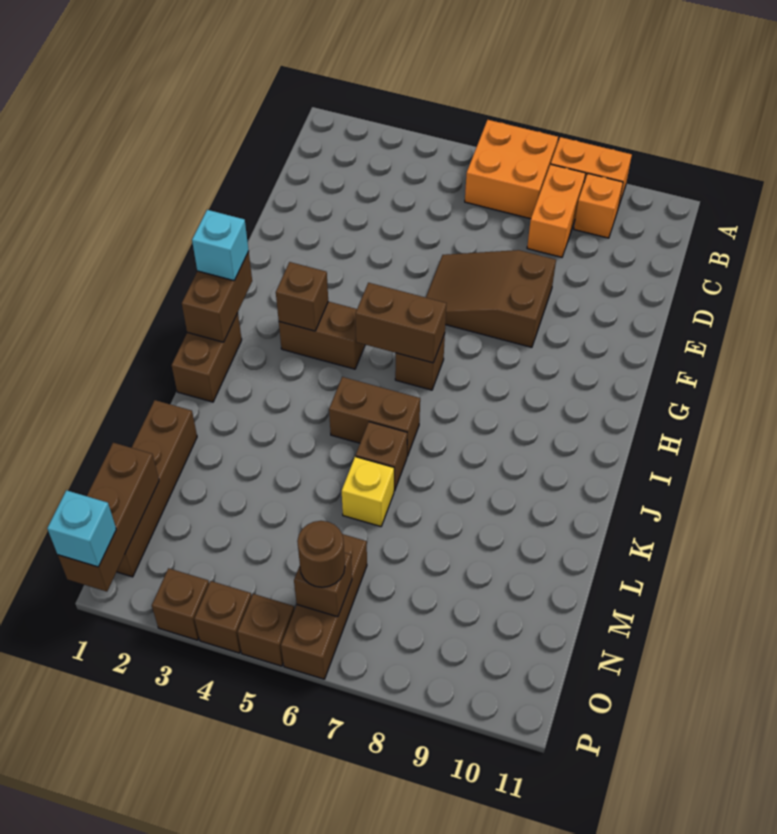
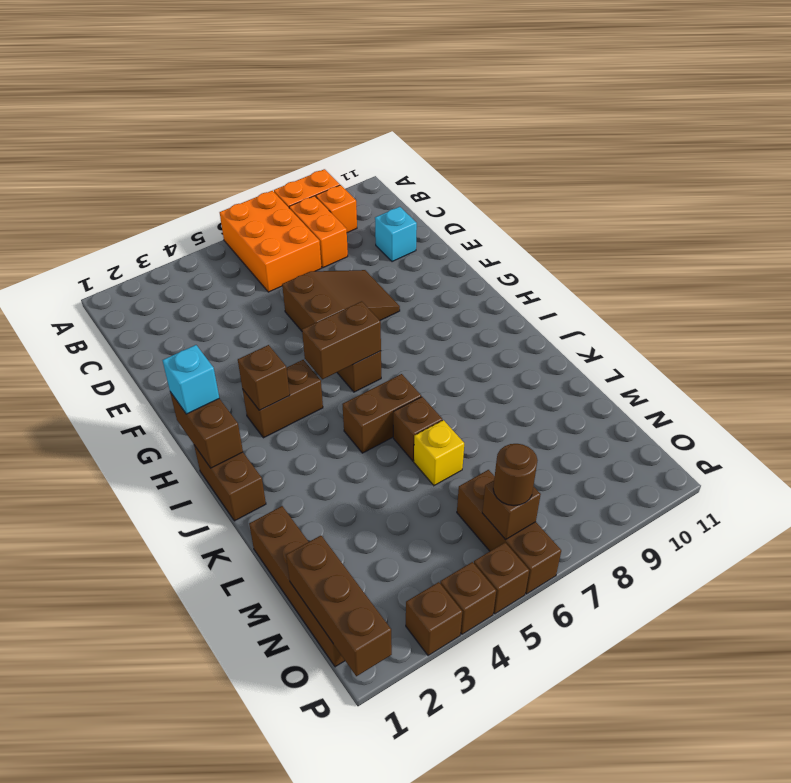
orange 2x2 brick [465,120,558,219] -> orange 2x3 brick [220,191,321,292]
brown 2x3 slope [426,250,556,347] -> brown 2x3 slope turned to [282,270,400,331]
cyan 1x1 brick [47,490,116,567] -> cyan 1x1 brick moved to [375,207,417,262]

